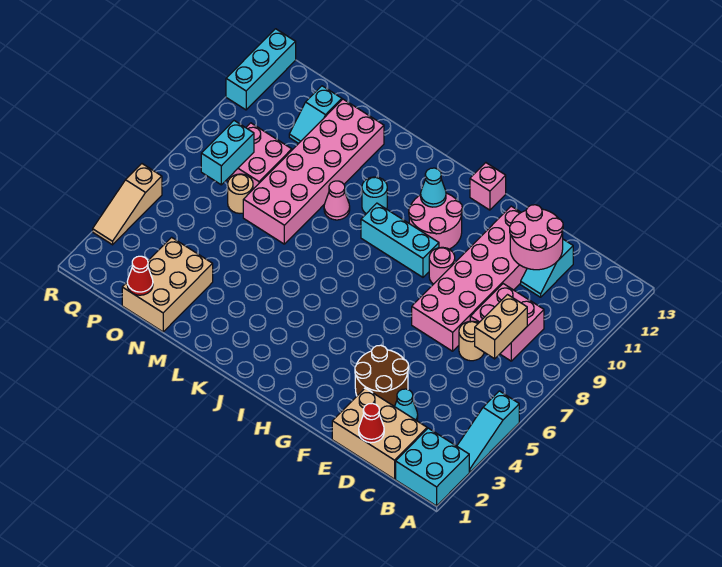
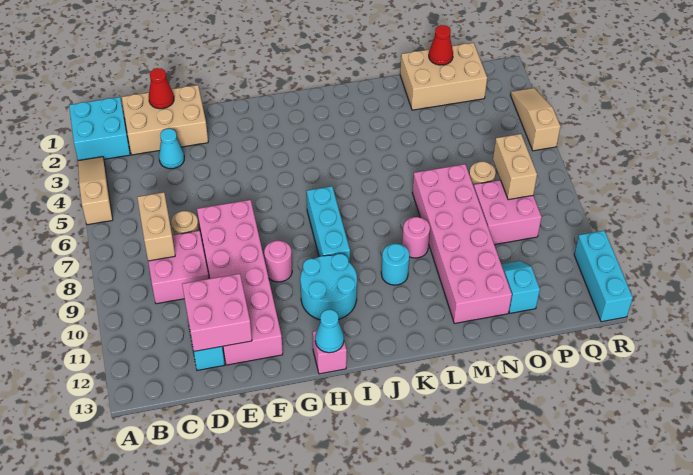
cyan 1x3 slope [457,391,519,472] -> tan 1x3 slope [78,157,113,225]
pink 2x2 round brick [510,205,563,270] -> pink 2x2 brick [182,274,252,351]
brown 2x2 round brick [355,345,409,407] -> none
cyan 1x3 brick [361,203,439,277] -> cyan 1x3 brick turned to [307,186,350,263]
pink 2x2 round brick [409,193,462,249] -> cyan 2x2 round brick [300,254,357,320]
cyan 1x1 cone [421,168,446,207] -> cyan 1x1 cone moved to [315,310,344,353]
pink 1x1 cone [324,181,350,220] -> pink 1x1 round brick [402,217,430,258]
tan 2x3 brick [122,237,213,332] -> tan 2x3 brick turned to [400,43,487,110]
cyan 1x2 brick [201,121,254,185] -> tan 1x2 brick [493,134,537,200]

